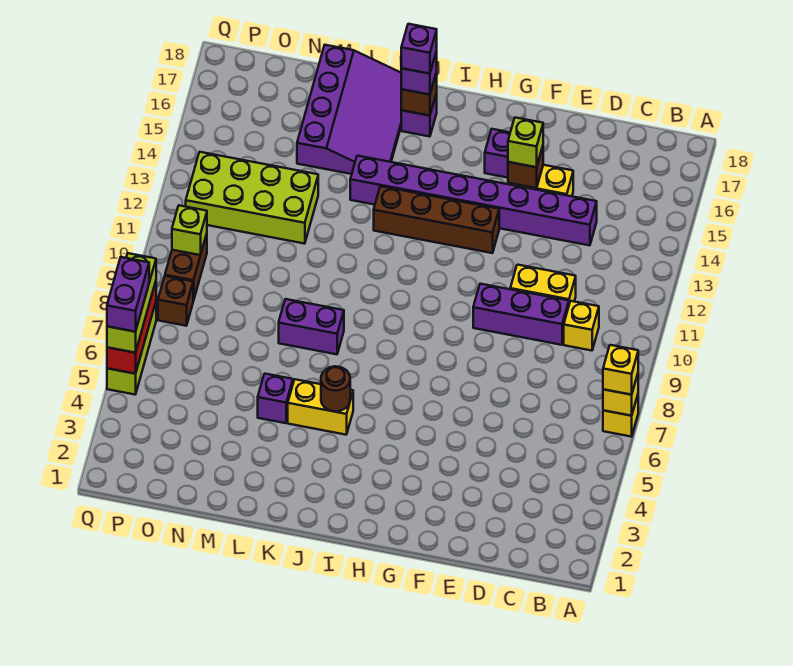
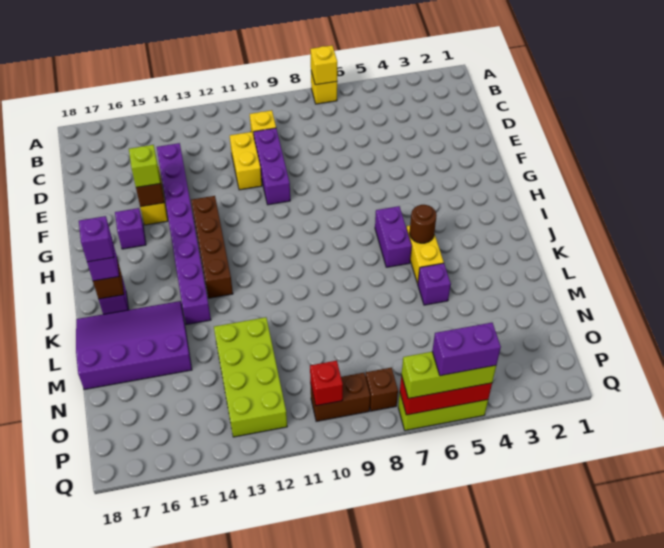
yellow 1x1 brick [603,345,638,395] -> none
purple 1x2 brick [279,299,344,354] -> purple 1x2 brick moved to [375,206,412,267]
lime 1x1 brick [172,205,207,255] -> red 1x1 brick [310,361,343,406]

